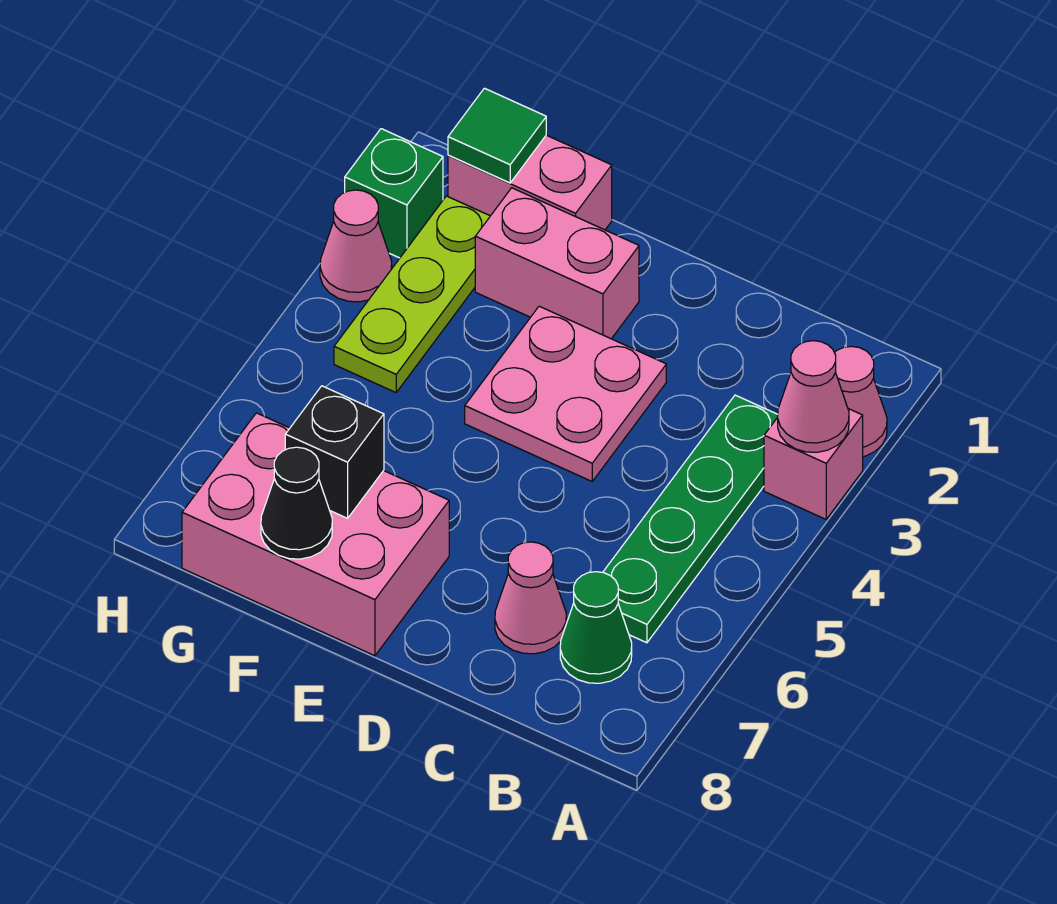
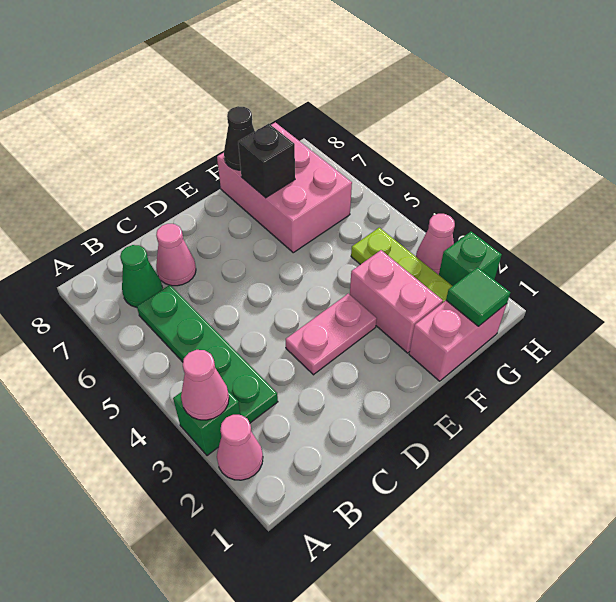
pink 1x1 brick [764,409,863,519] -> green 1x1 brick [173,391,240,456]
pink 2x2 plate [465,306,666,481] -> pink 1x2 plate [286,294,377,375]
pink 1x2 brick [475,188,639,339] -> pink 1x2 brick turned to [350,250,443,353]
pink 2x3 brick [182,413,449,656] -> pink 2x3 brick turned to [217,122,352,253]

